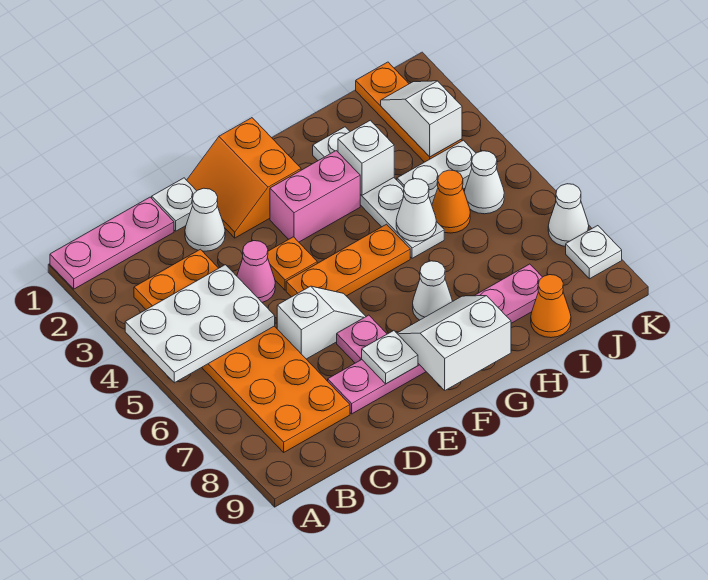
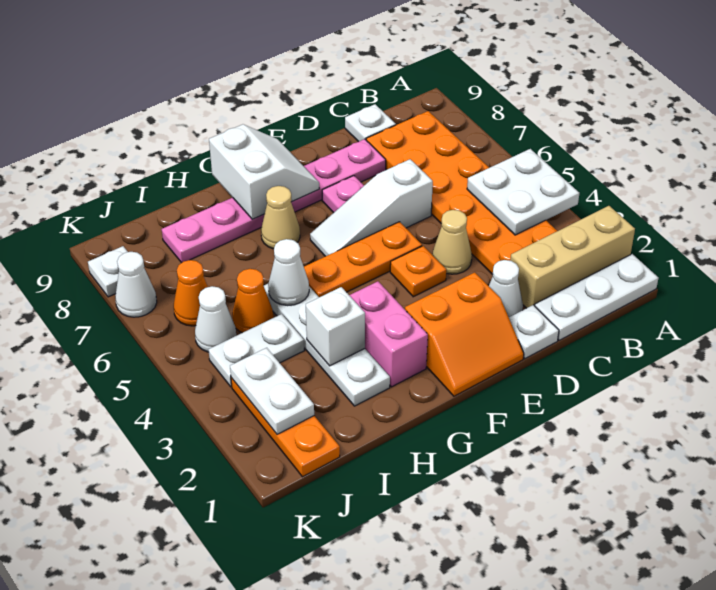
pink 1x3 plate [50,197,174,289] -> white 1x3 plate [535,254,659,340]
none -> tan 1x3 brick [510,206,635,308]
white 2x3 plate [125,265,275,383] -> white 2x2 plate [467,149,579,235]
pink 1x1 cone [237,241,275,302] -> tan 1x1 cone [432,210,472,274]
white 1x2 slope [277,286,366,359] -> white 1x3 slope [310,159,433,256]
orange 2x2 slope [187,118,301,238] -> orange 2x2 slope turned to [405,272,524,396]
white 1x1 plate [362,331,418,384] -> white 1x1 plate moved to [345,104,396,142]
pink 1x2 brick [270,151,360,242] -> pink 1x2 brick turned to [349,281,428,387]
white 2x2 slope [397,296,511,390] -> white 2x2 slope turned to [209,124,320,219]
white 1x1 cone [413,261,452,320] -> tan 1x1 cone [261,186,300,249]
orange 1x1 cone [531,275,571,338] -> orange 1x1 cone moved to [174,260,208,326]
white 1x2 slope [381,81,462,157] -> white 1x2 plate [230,348,314,434]

